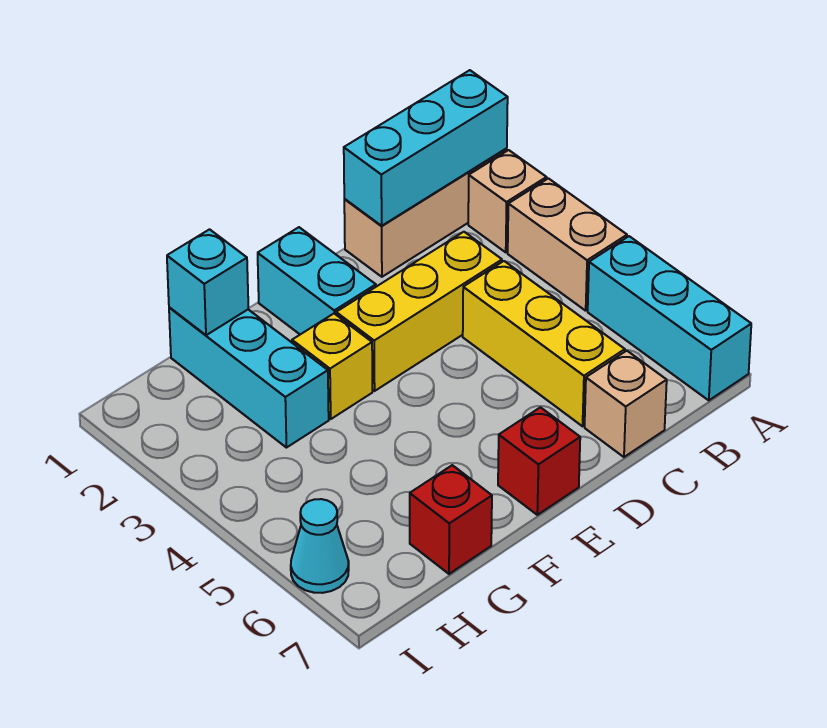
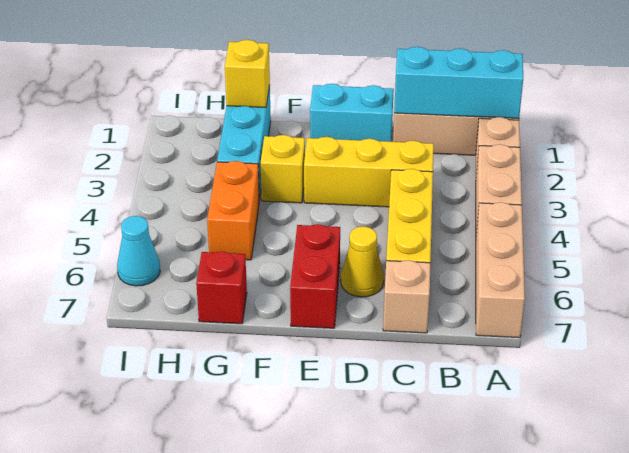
cyan 1x3 brick [588,236,751,400] -> tan 1x3 brick [476,202,525,338]
none -> yellow 1x1 cone [341,226,384,297]
cyan 1x2 brick [258,227,376,334] -> cyan 1x2 brick turned to [310,84,394,142]
red 1x1 brick [498,407,580,515] -> red 1x2 brick [290,224,340,328]
cyan 1x1 brick [167,229,248,335] -> yellow 1x1 brick [225,40,270,107]
none -> orange 1x2 brick [207,161,259,260]

